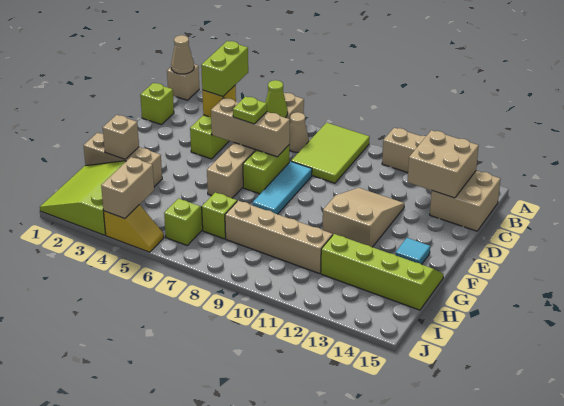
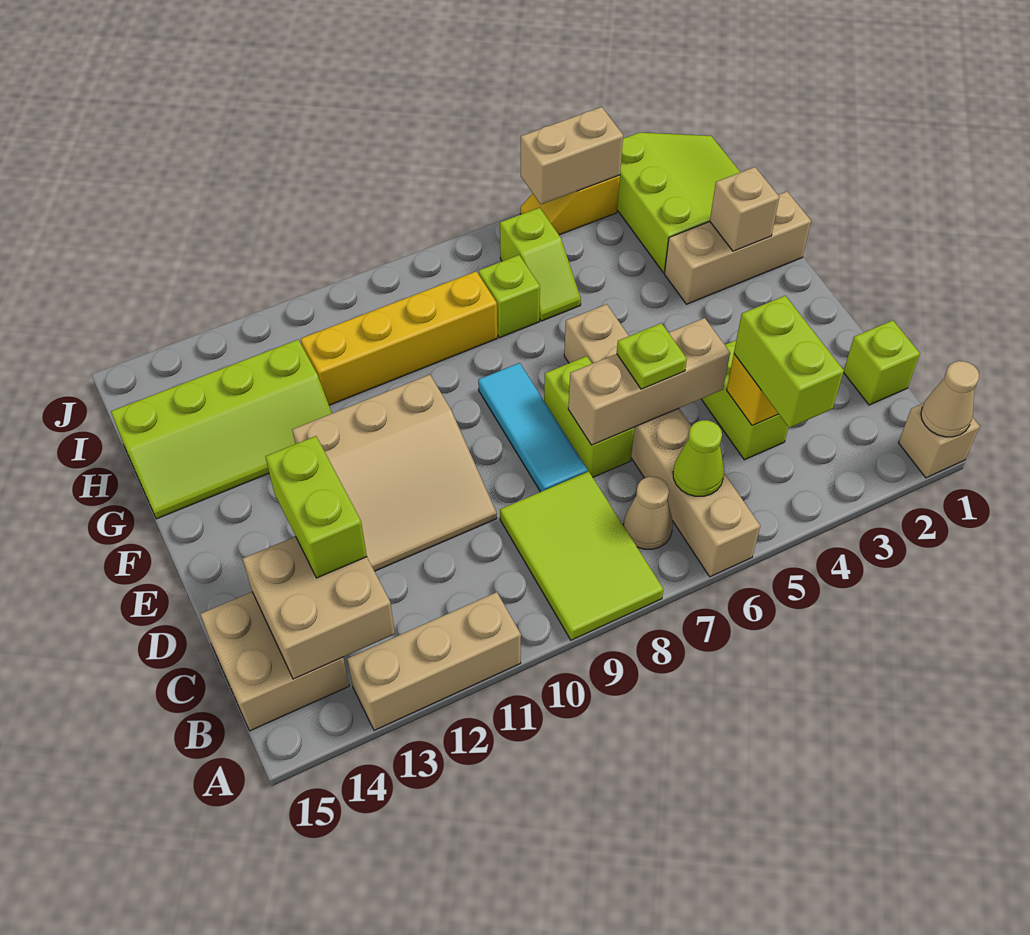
none -> lime 1x2 brick [265,436,367,578]
tan 2x3 slope [323,188,404,247] -> tan 3x3 slope [292,375,497,571]
cyan 1x1 tile [395,238,430,264] -> none
tan 1x4 brick [225,201,333,274] -> yellow 1x4 brick [301,271,497,405]
tan 1x2 brick [101,157,154,219] -> tan 1x2 brick turned to [521,107,623,204]

